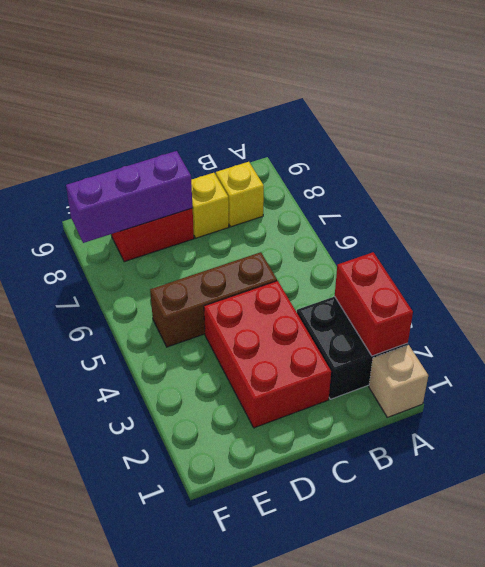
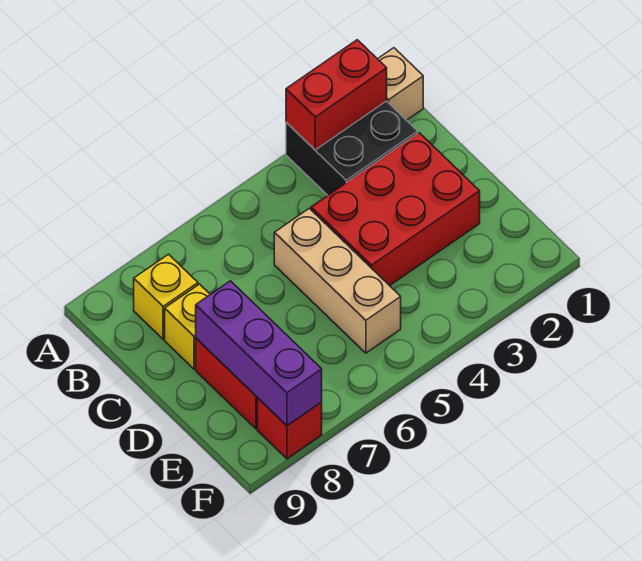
brown 1x3 brick [150,252,277,347] -> tan 1x3 brick [274,208,401,353]
none -> red 1x1 brick [257,398,322,459]

